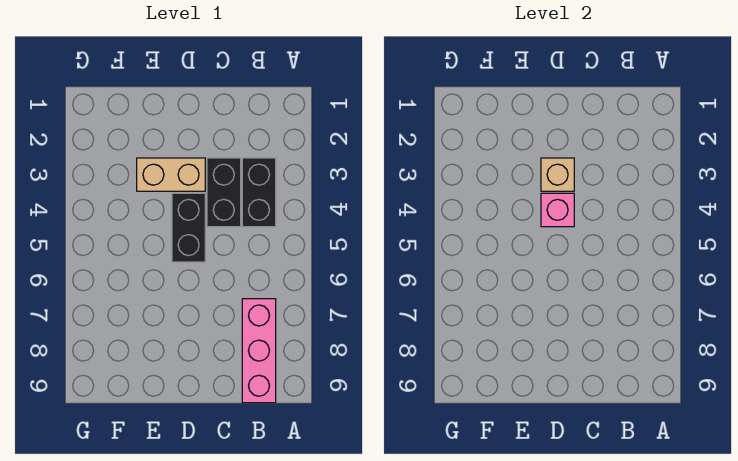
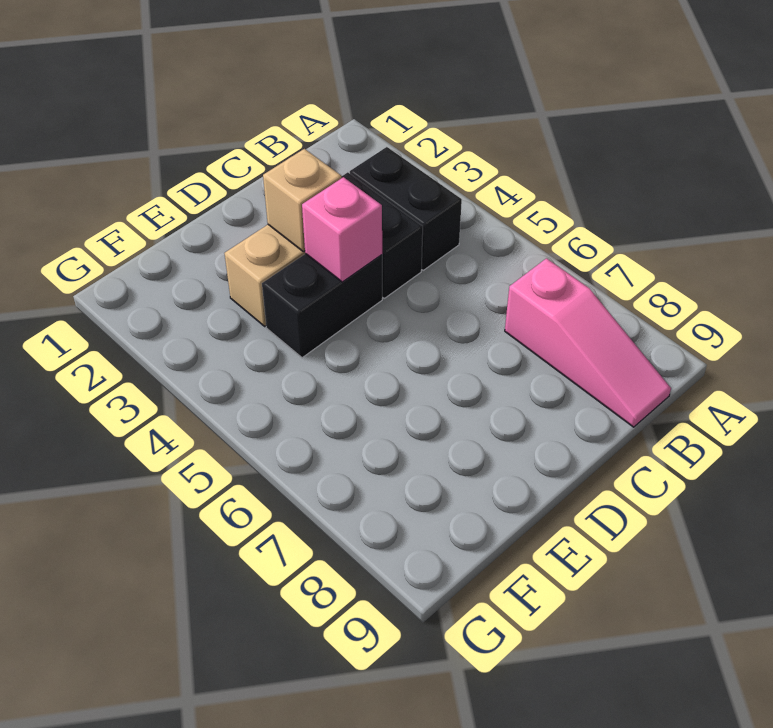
pink 1x3 brick [242,299,276,403] -> pink 1x3 slope [505,258,671,427]
black 1x2 brick [172,193,205,262] -> black 1x2 brick turned to [262,254,382,358]

